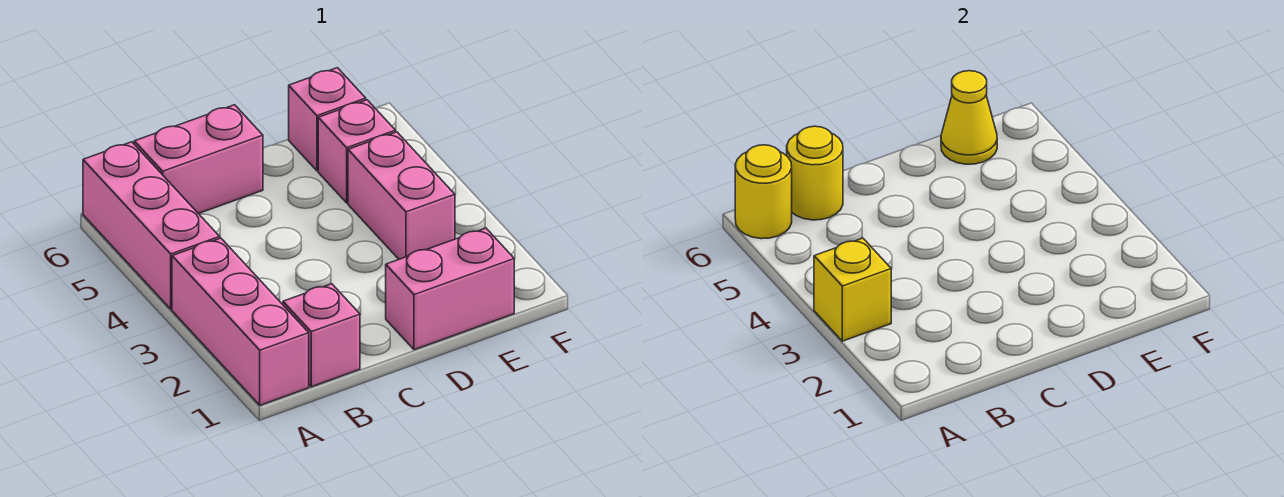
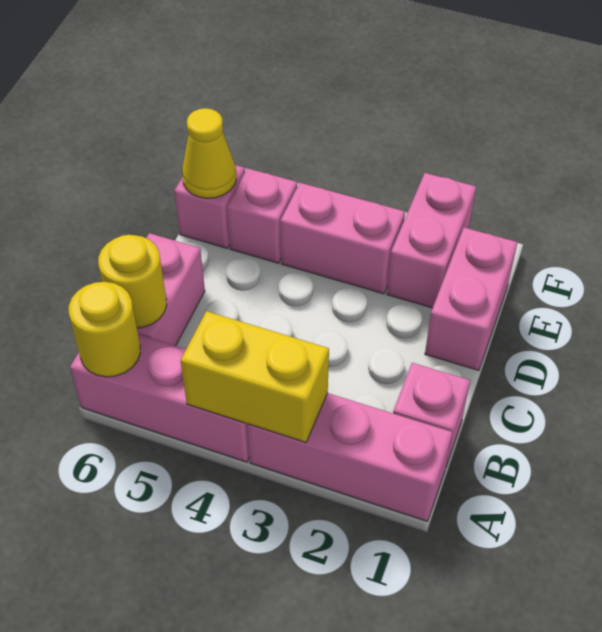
yellow 1x1 brick [814,238,891,341] -> yellow 1x2 brick [180,311,329,442]
none -> pink 1x2 brick [387,173,476,308]

